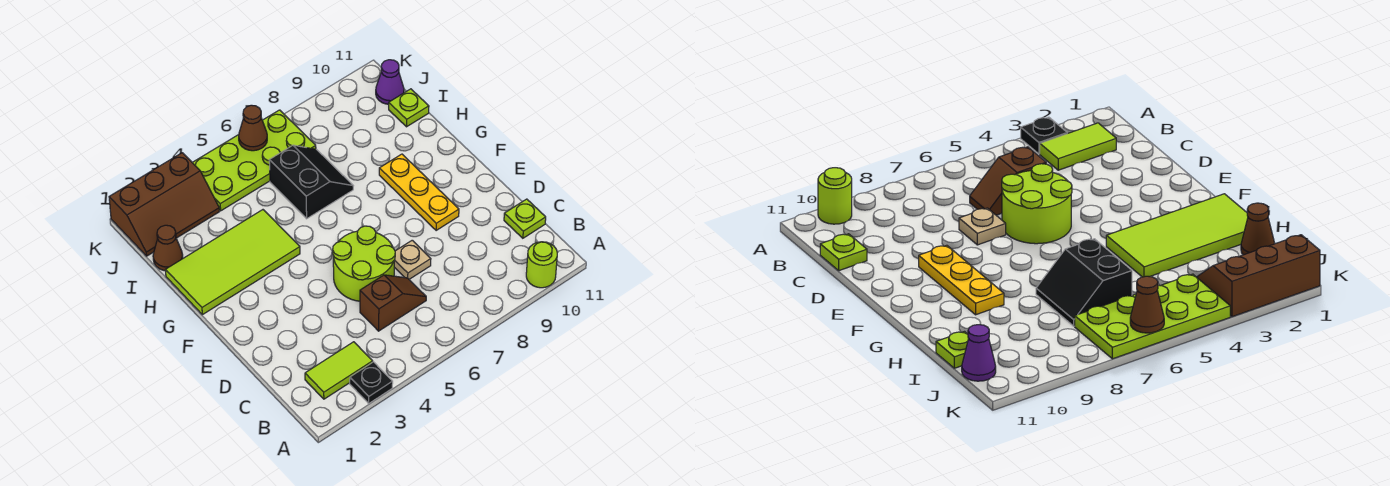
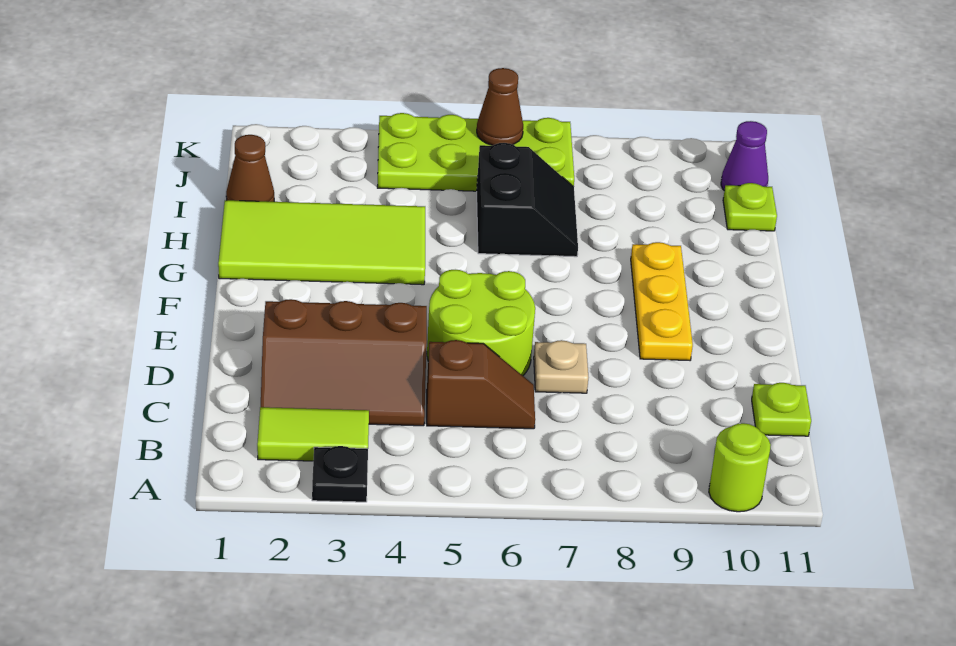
brown 2x3 slope [109,153,219,256] -> brown 2x3 slope moved to [261,299,427,426]

